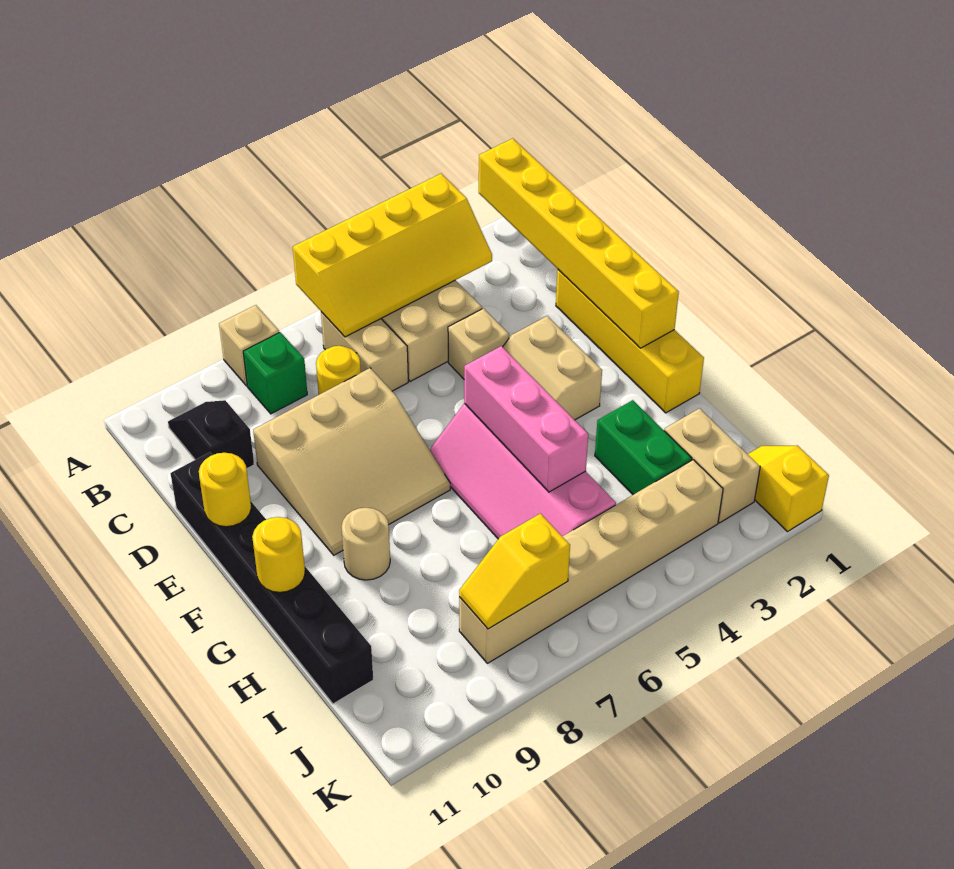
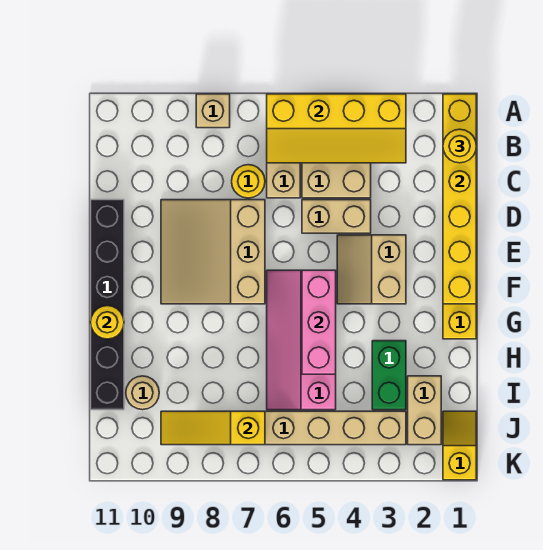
green 1x1 brick [243,332,307,414] -> none
black 1x2 slope [168,400,254,469] -> none
tan 1x1 brick [448,308,509,379] -> tan 1x2 brick [302,200,371,233]
tan 3x3 slope [253,368,450,555] -> tan 3x3 slope turned to [161,200,265,304]
yellow 1x1 round brick [199,453,251,527] -> yellow 1x1 round brick moved to [443,129,476,163]
tan 1x1 round brick [341,508,390,580] -> tan 1x1 round brick moved to [126,376,159,410]
yellow 1x2 slope [459,514,570,629] -> yellow 1x3 slope [161,411,265,445]

